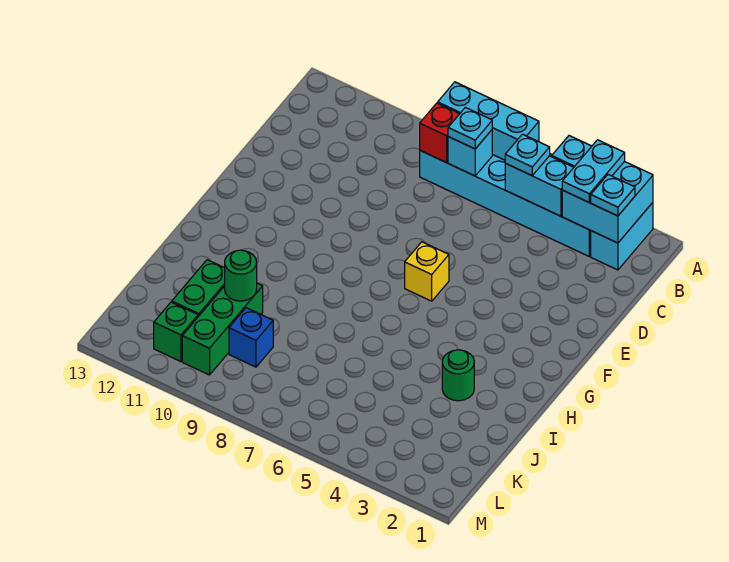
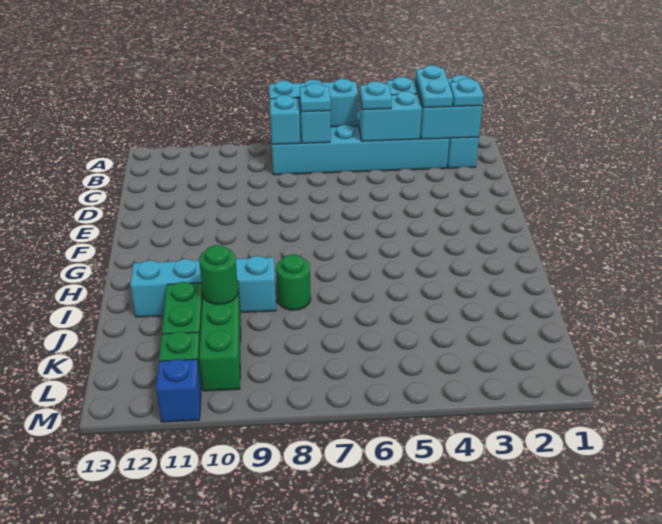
red 1x1 brick [420,103,459,163] -> cyan 1x1 brick [270,95,300,144]
yellow 1x1 brick [405,242,449,301] -> none
green 1x1 round brick [442,350,474,401] -> green 1x1 round brick moved to [276,254,311,310]
none -> cyan 1x4 brick [130,256,276,317]
blue 1x1 brick [229,308,273,367] -> blue 1x1 brick moved to [156,359,201,422]

